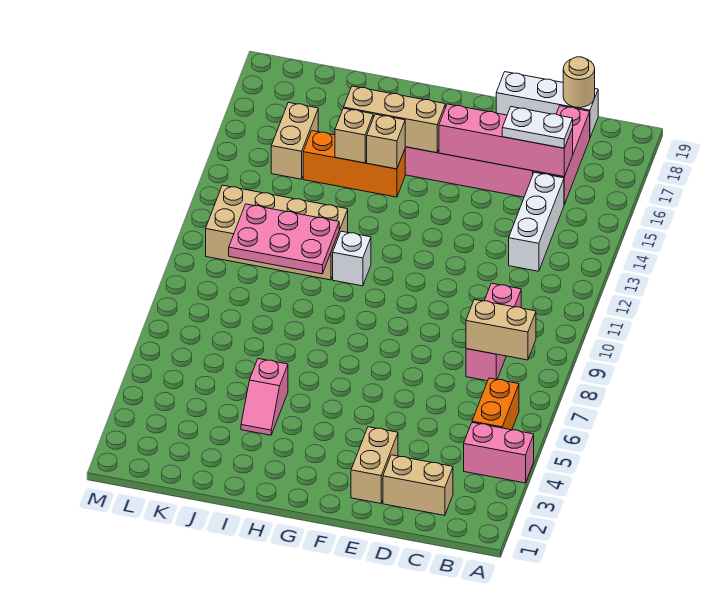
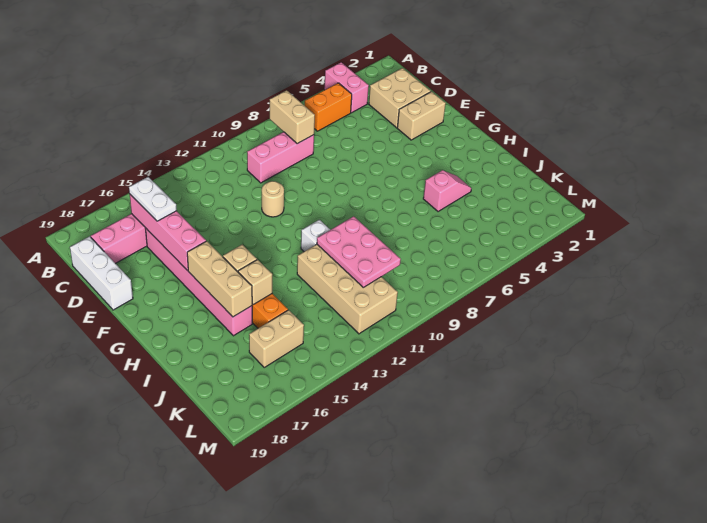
tan 1x2 brick [383,455,453,516] -> tan 2x2 brick [369,68,431,128]
white 1x3 brick [509,172,564,271] -> none
tan 1x1 round brick [563,57,595,108] -> tan 1x1 round brick moved to [262,181,284,217]

